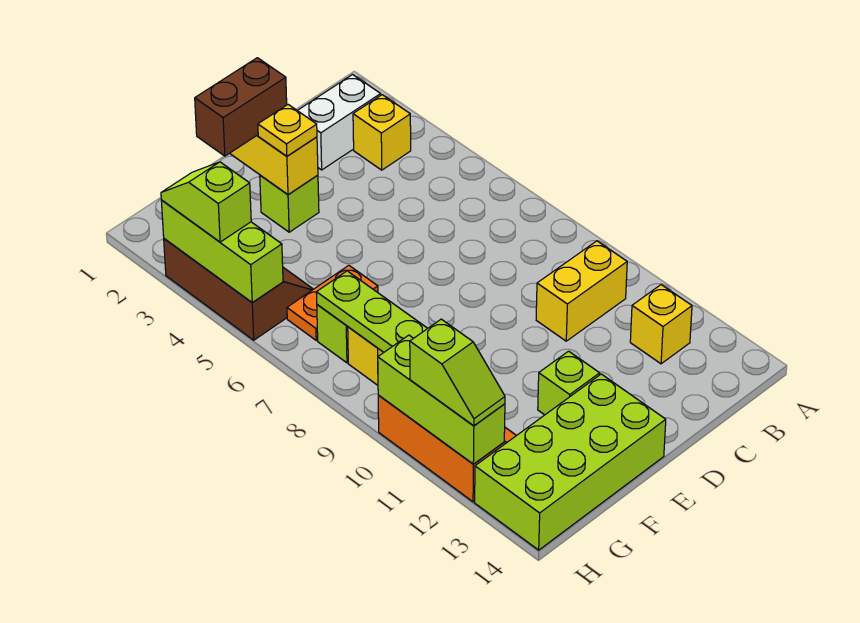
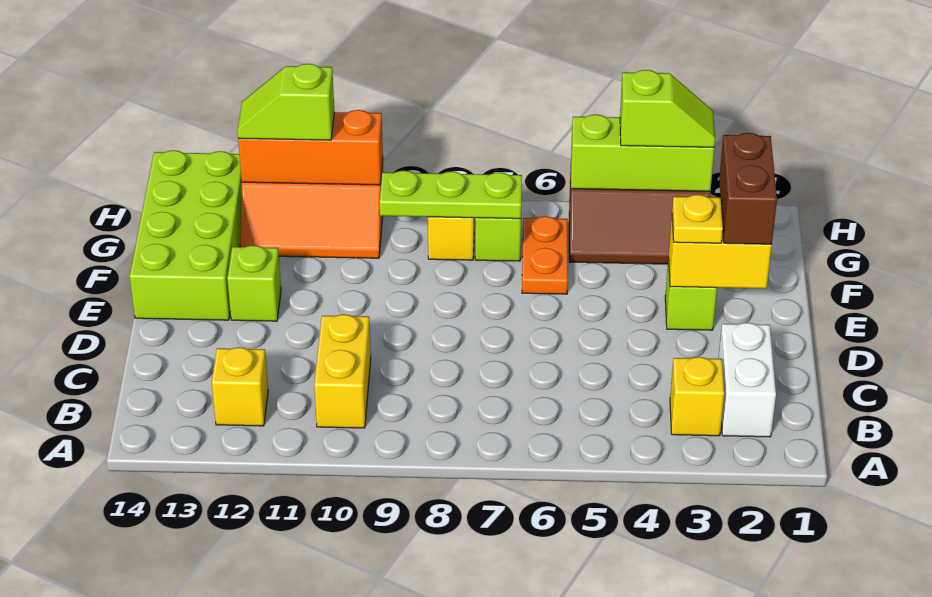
lime 1x3 brick [378,335,505,464] -> orange 1x3 brick [238,110,383,185]

